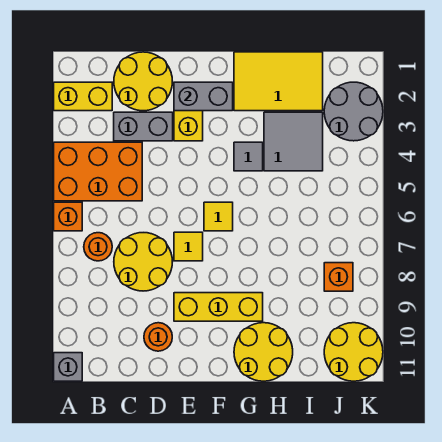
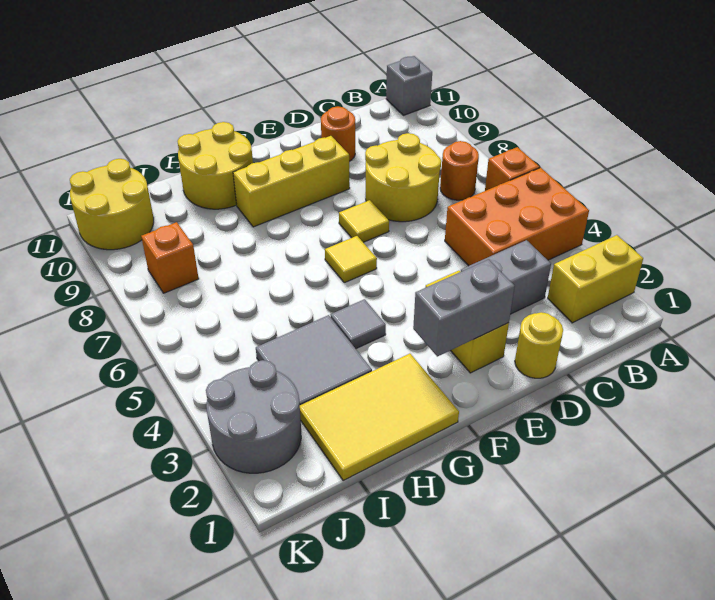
yellow 2x2 round brick [114,52,172,111] -> yellow 1x1 round brick [515,312,563,378]

